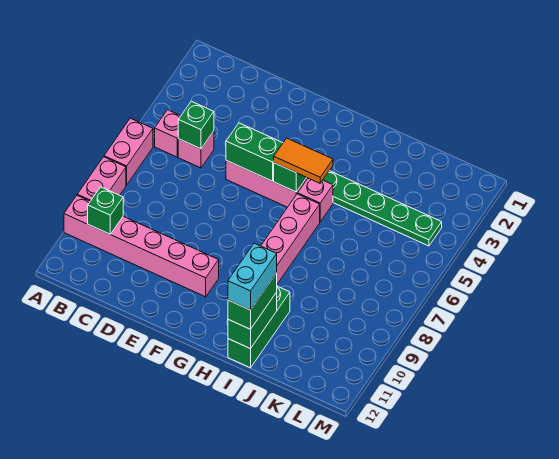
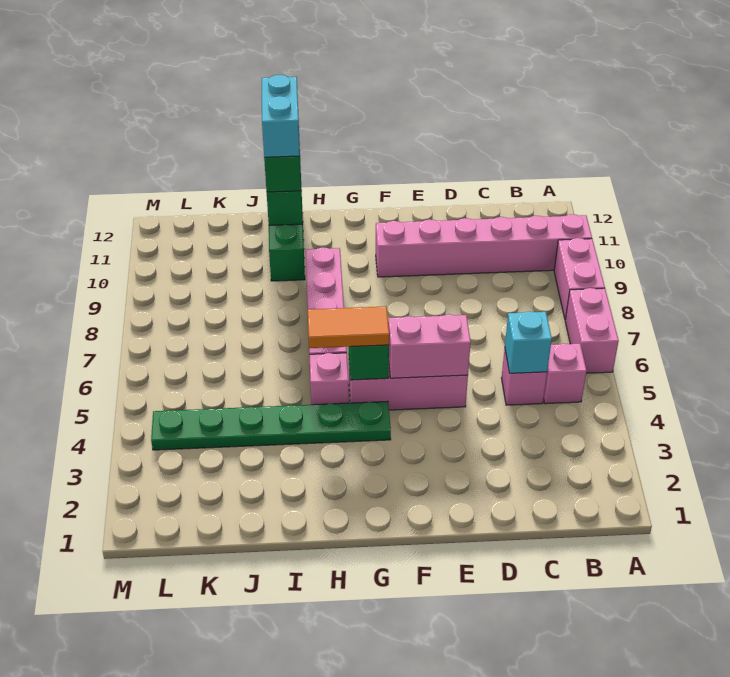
green 1x1 brick [88,187,123,234] -> none
green 1x1 brick [178,101,214,149] -> cyan 1x1 brick [505,311,552,373]
green 1x2 brick [226,123,283,181] -> pink 1x2 brick [388,314,471,378]

